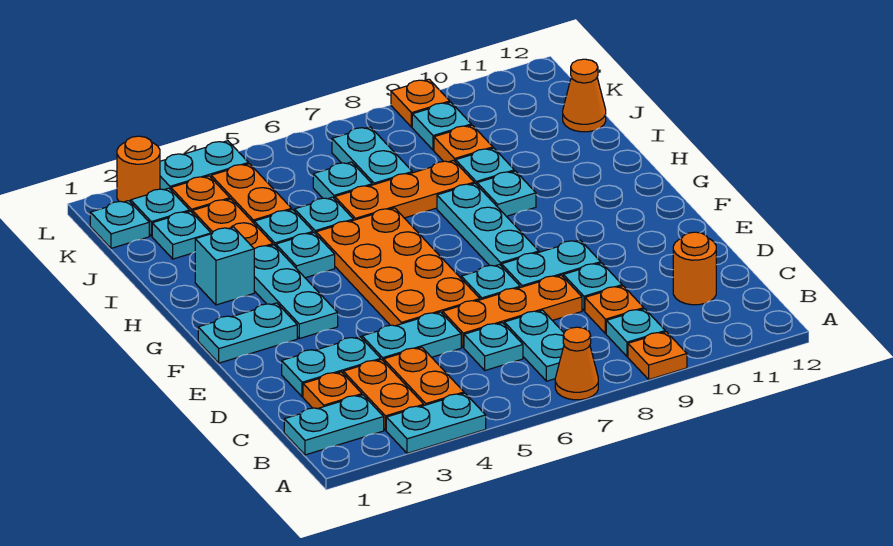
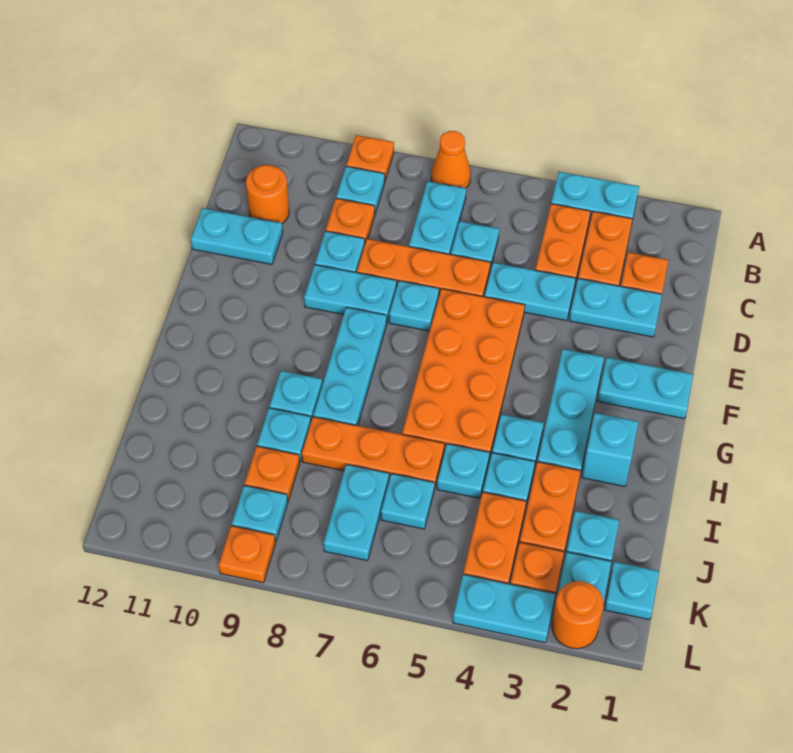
cyan 1x2 plate [284,395,384,455] -> cyan 1x2 plate moved to [191,208,283,264]
orange 1x1 cone [563,59,606,132] -> none

